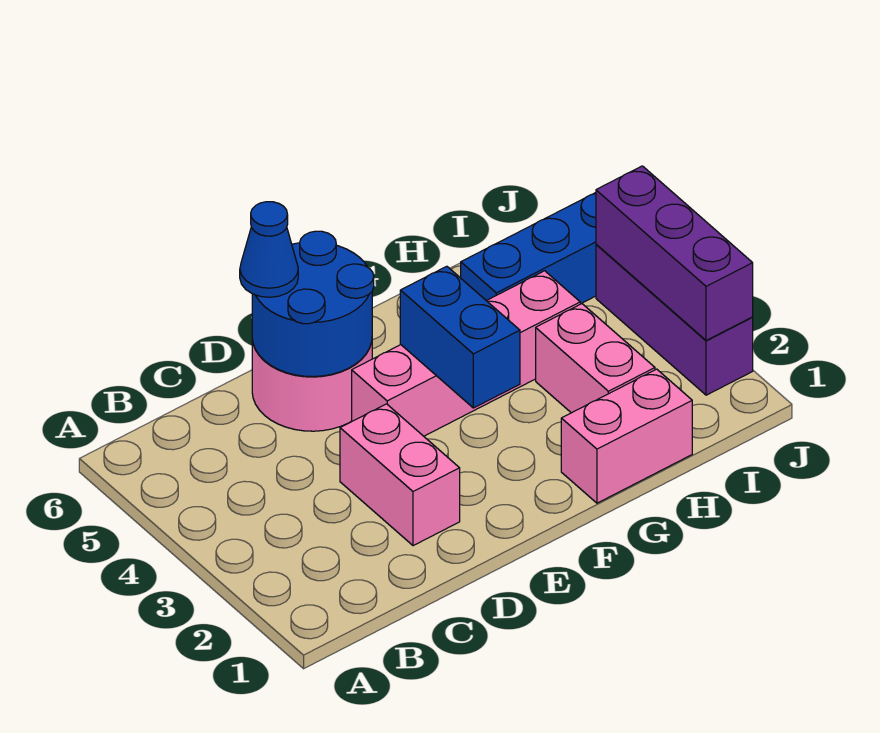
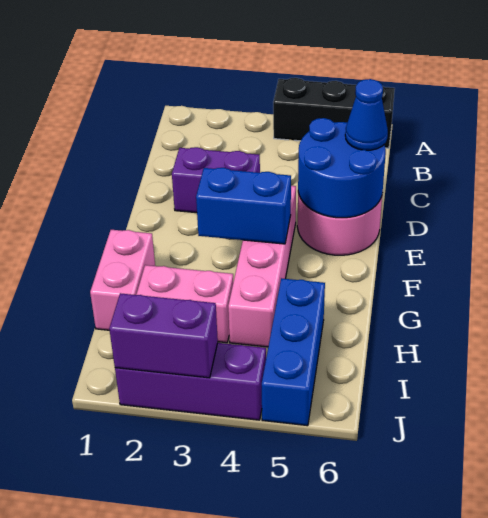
none -> black 1x3 brick [273,78,395,148]
pink 1x2 brick [340,404,460,546] -> purple 1x2 brick [172,147,260,213]
purple 1x3 brick [596,166,753,341] -> purple 1x2 brick [109,293,218,378]

